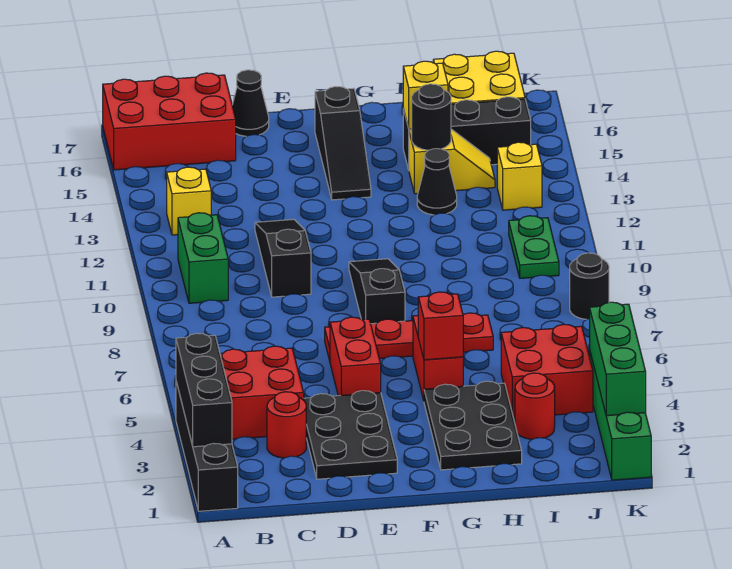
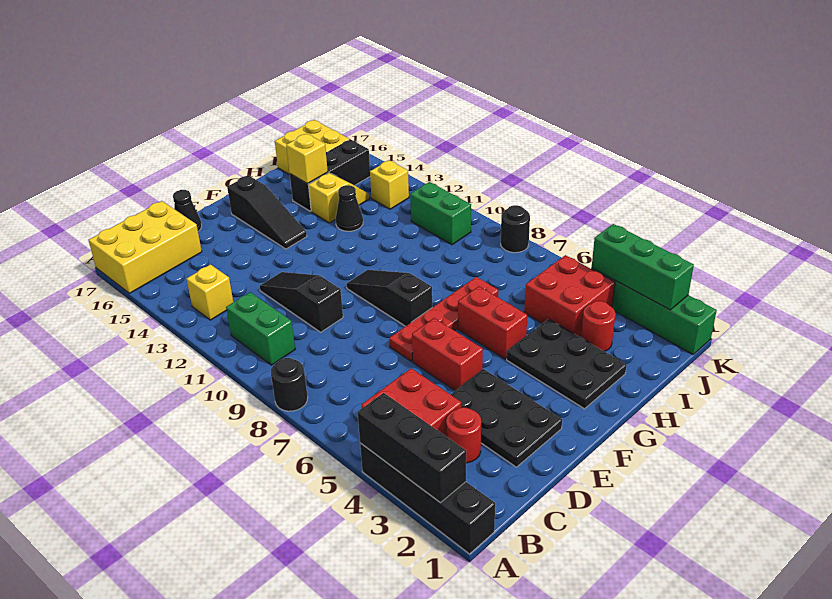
red 2x3 brick [103,73,236,170] -> yellow 2x3 brick [89,201,202,293]
red 1x1 brick [418,292,463,360] -> none
black 1x1 round brick [412,84,451,150] -> black 1x1 round brick moved to [271,358,308,411]
green 1x2 plate [509,216,559,278] -> green 1x2 brick [410,182,471,245]

